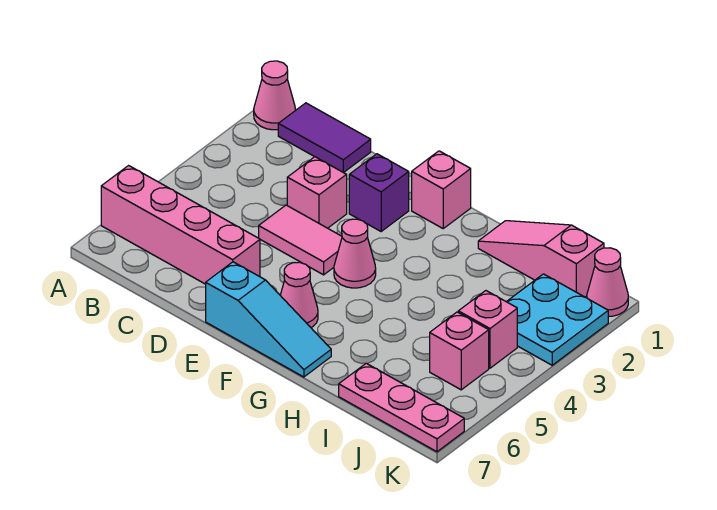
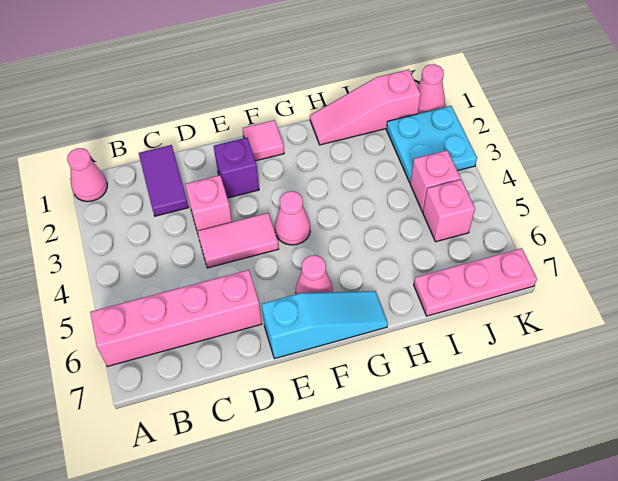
purple 1x2 tile [278,103,371,173] -> purple 1x2 tile turned to [139,145,189,216]
pink 1x1 brick [412,151,471,228] -> pink 1x1 tile [243,120,284,161]

